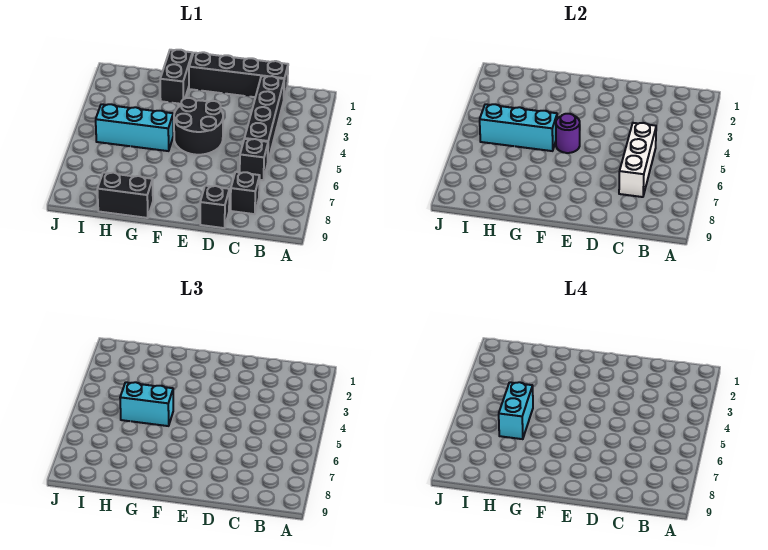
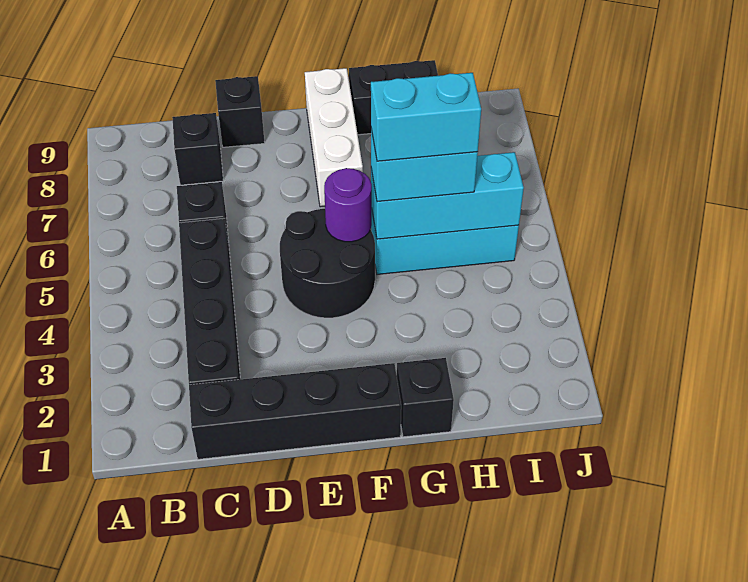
white 1x3 brick [619,123,656,197] -> white 1x3 brick moved to [305,68,363,207]
black 1x2 brick [160,50,192,104] -> black 1x1 brick [397,358,454,437]
cyan 1x2 brick [499,382,533,439] -> cyan 1x2 brick turned to [371,73,481,161]

